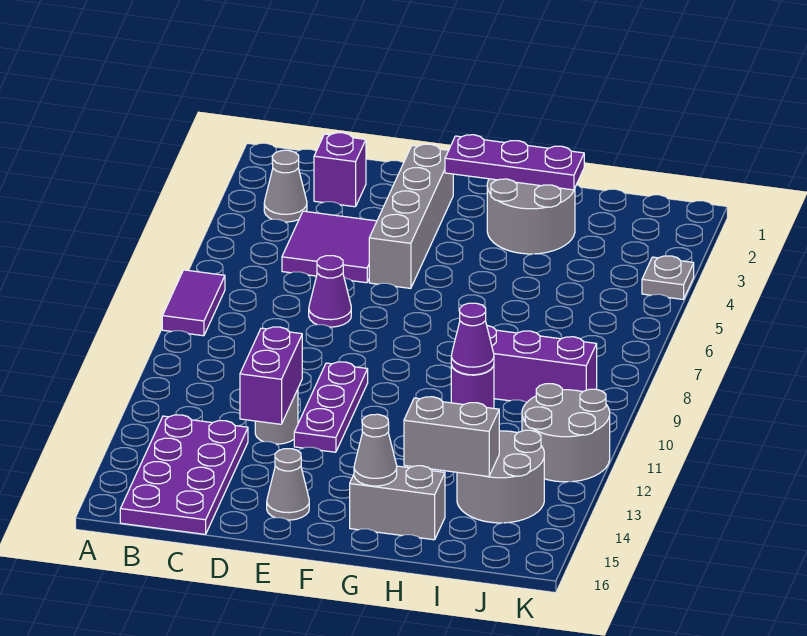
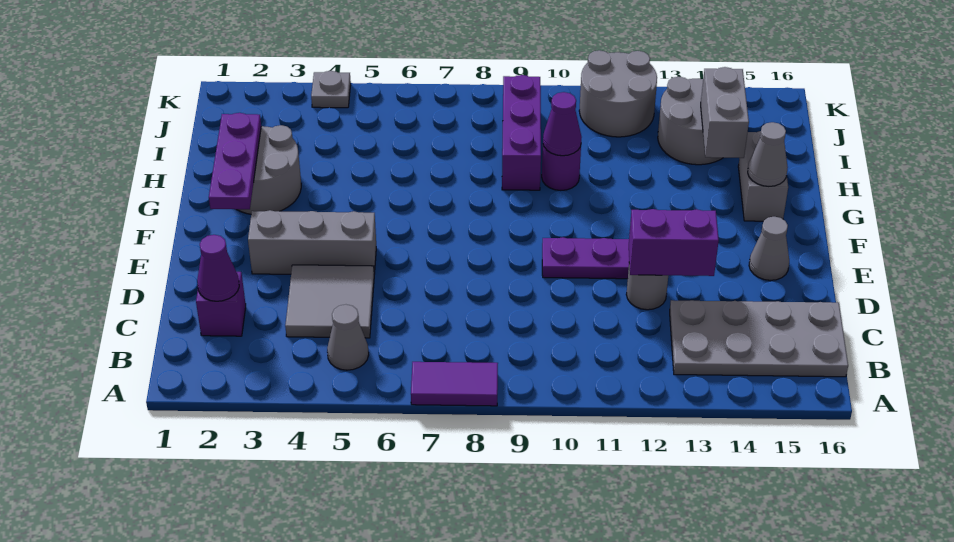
grey 1x1 cone [264,150,307,222] -> grey 1x1 cone moved to [327,305,369,370]
purple 2x4 plate [120,415,248,534] -> grey 2x4 plate [670,300,848,377]
purple 2x2 tile [282,211,377,283] -> grey 2x2 tile [285,265,374,338]
purple 1x1 cone [309,256,351,327] -> purple 1x1 cone moved to [197,235,239,301]
grey 1x4 brick [369,144,453,288] -> grey 1x3 brick [248,210,376,274]

